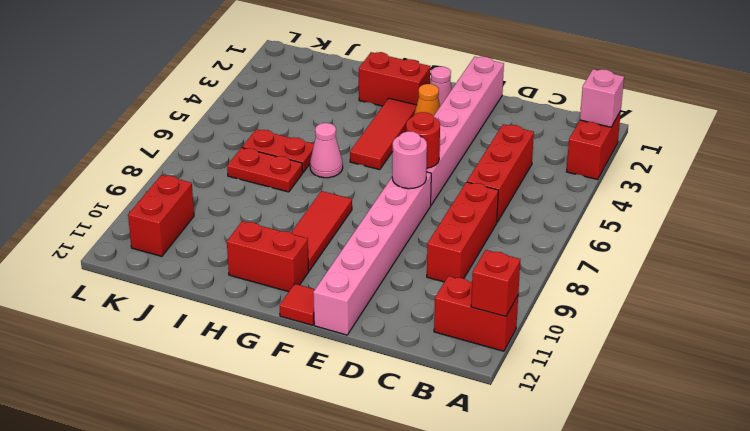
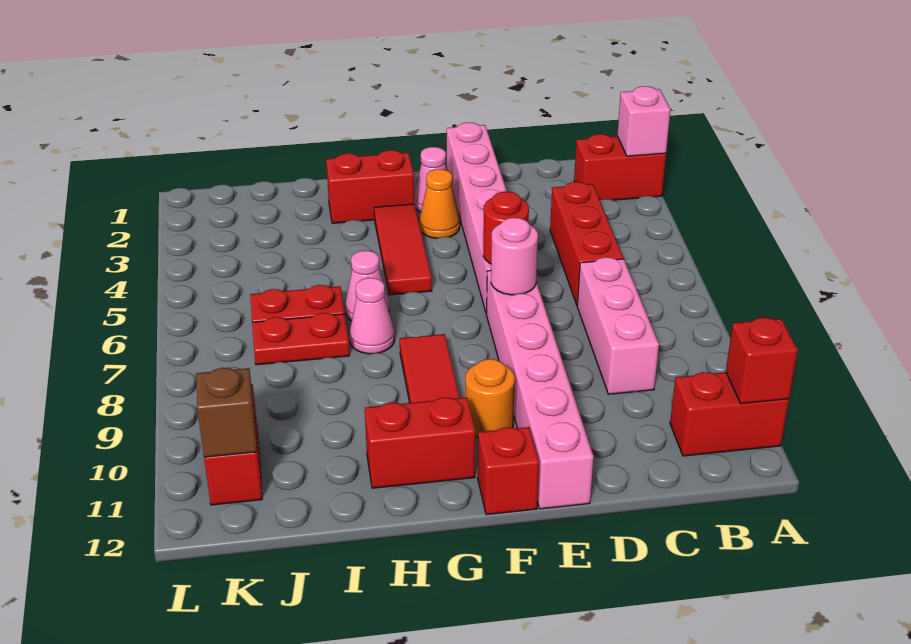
red 1x2 brick [567,111,621,180] -> red 1x2 brick turned to [574,134,666,200]
red 1x3 brick [427,182,498,282] -> pink 1x3 brick [577,257,659,394]
none -> orange 1x1 round brick [466,359,515,438]
red 1x1 tile [279,284,315,325] -> red 1x1 brick [478,427,539,515]
none -> pink 1x1 cone [350,278,395,354]
none -> brown 1x1 brick [196,368,257,457]

